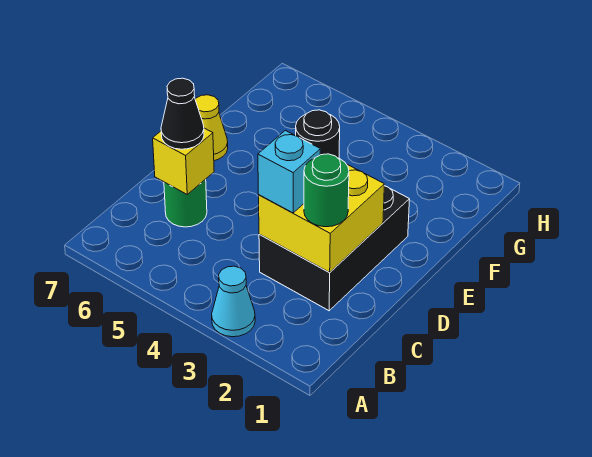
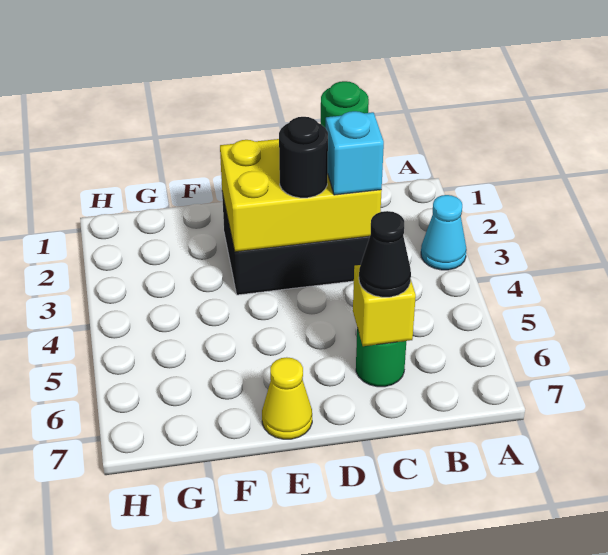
yellow 2x2 brick [259,165,384,272] -> yellow 2x3 brick [220,139,382,252]

